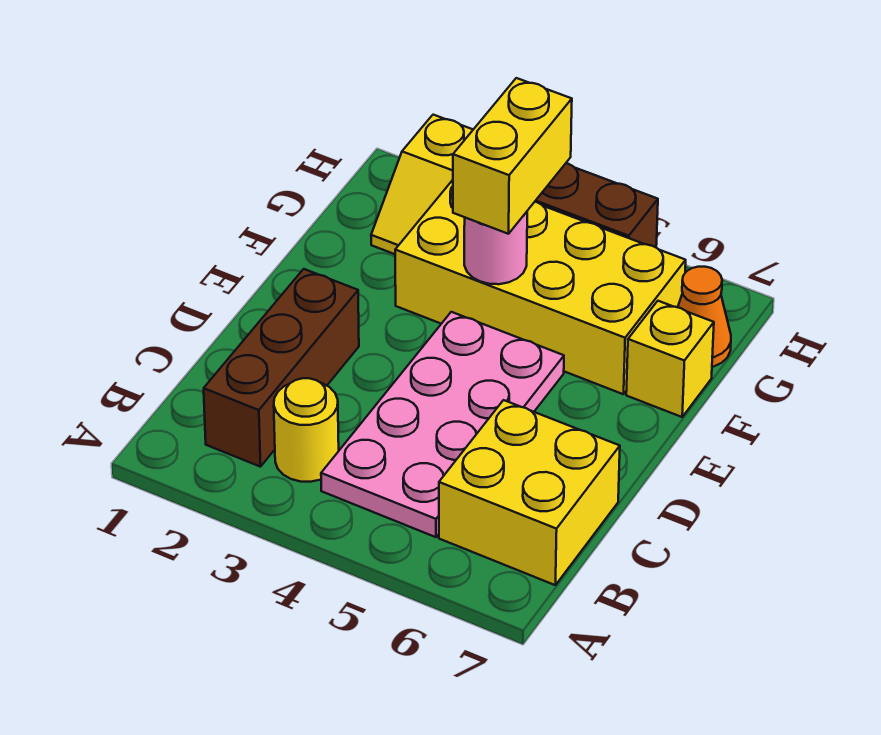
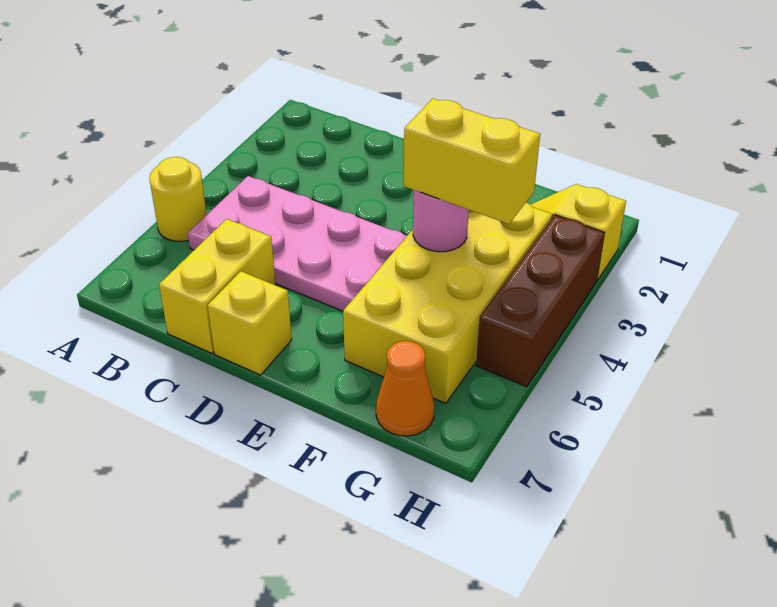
brown 1x3 brick [204,269,359,467] -> none
yellow 1x1 round brick [274,378,339,482] -> yellow 1x1 round brick moved to [149,157,207,241]
yellow 2x2 brick [439,400,620,585] -> yellow 1x2 brick [159,219,276,353]
yellow 1x1 brick [626,301,714,417] -> yellow 1x1 brick moved to [208,271,292,375]

